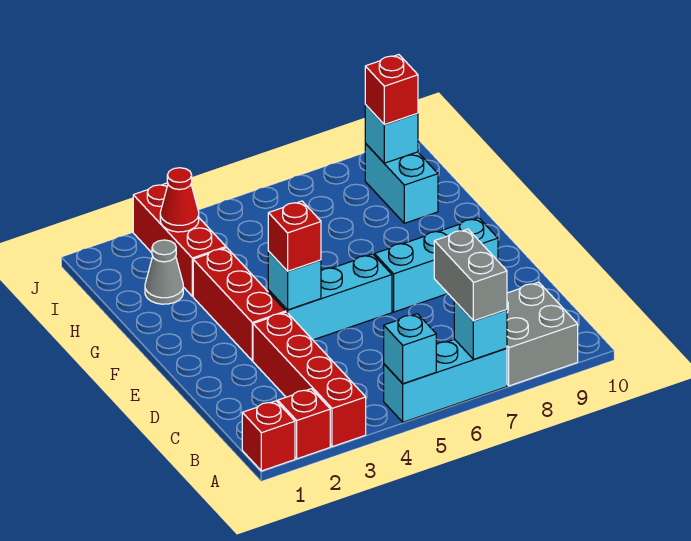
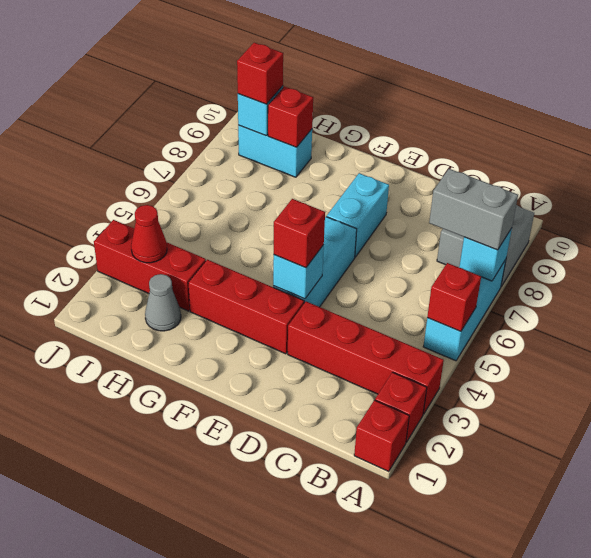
cyan 1x1 brick [384,314,436,384] -> red 1x1 brick [427,263,481,331]
cyan 1x3 brick [375,218,498,312] -> cyan 1x2 brick [327,173,389,257]
none -> red 1x1 brick [268,87,313,147]

